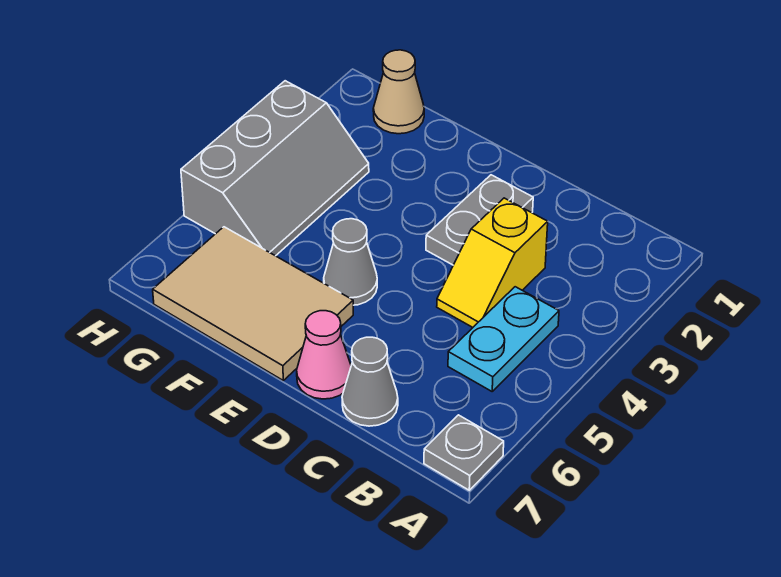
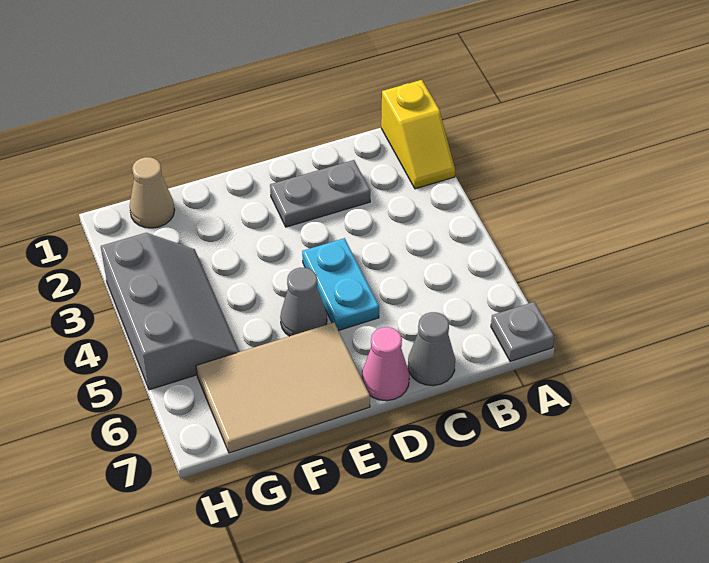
cyan 1x2 plate [448,287,559,391] -> cyan 1x2 plate moved to [302,238,379,330]
yellow 1x2 slope [437,198,548,327] -> yellow 1x2 slope moved to [381,80,455,189]
grey 1x2 plate [426,175,533,265] -> grey 1x2 plate turned to [270,160,370,227]

